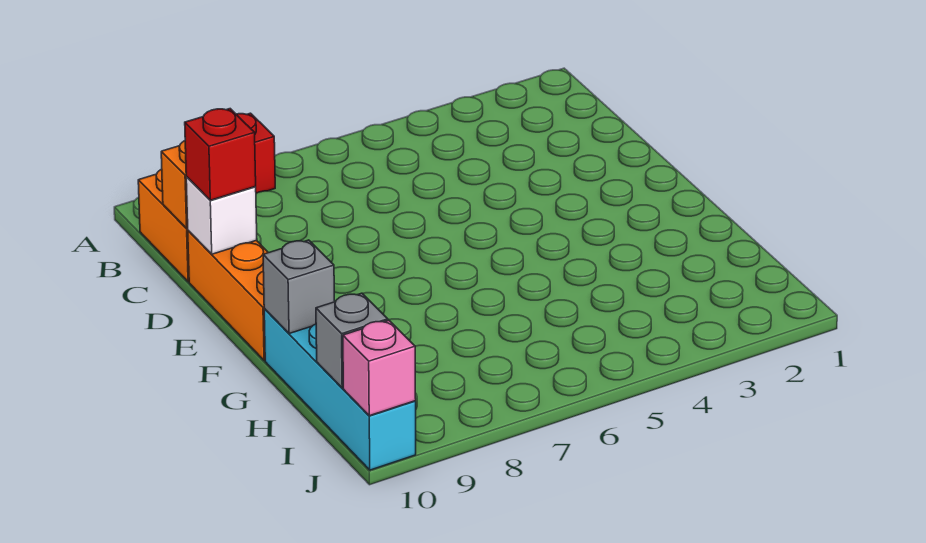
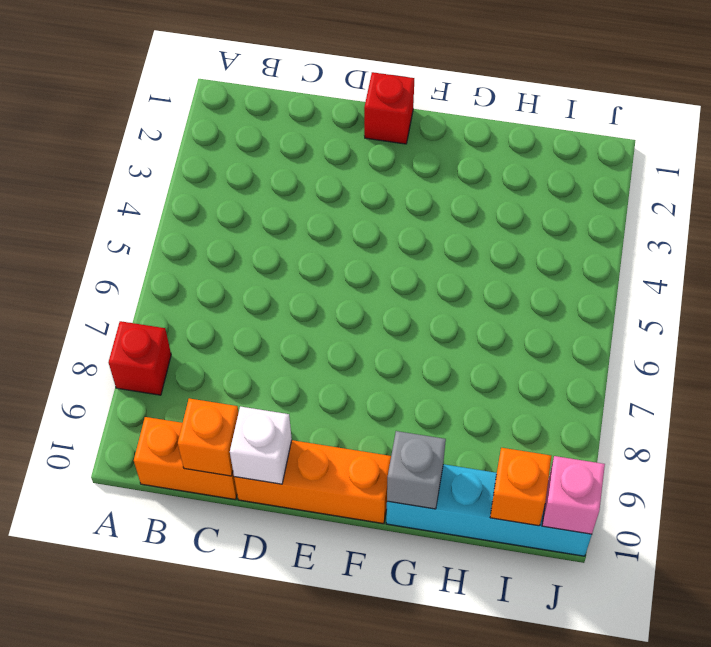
red 1x1 brick [185,109,256,200] -> red 1x1 brick moved to [364,72,414,144]
grey 1x1 brick [316,293,388,388] -> orange 1x1 brick [490,448,551,526]

